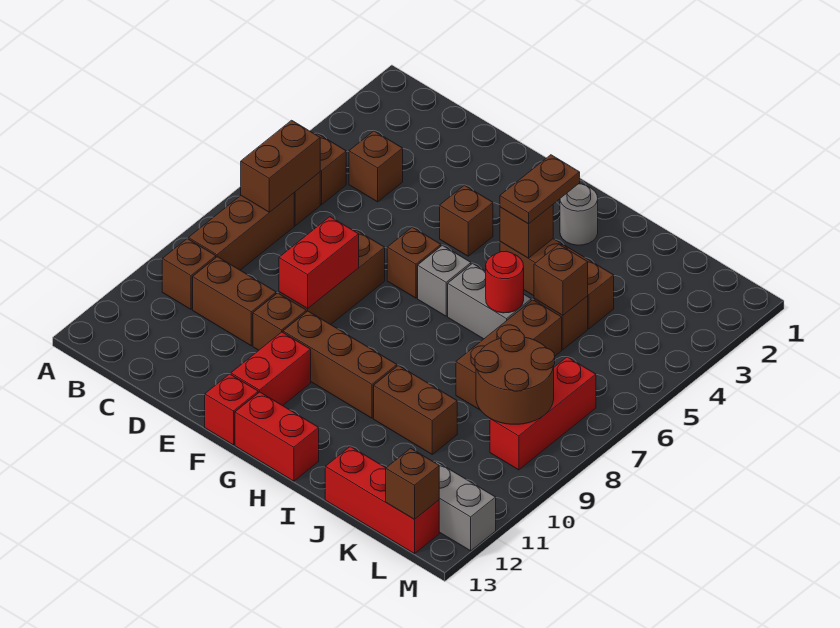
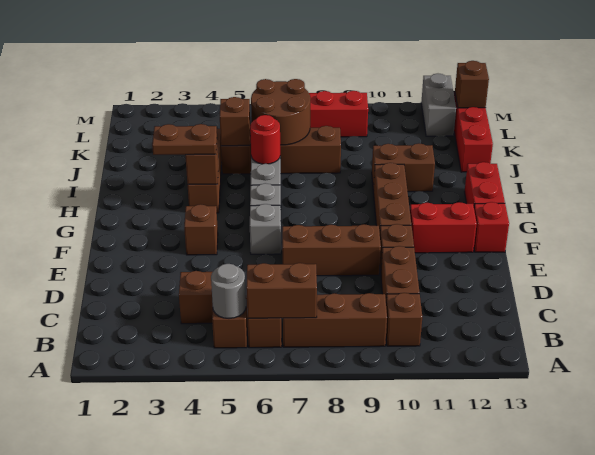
red 1x2 brick [279,217,359,309] -> none
brown 1x1 brick [387,227,441,298] -> grey 1x1 brick [250,204,281,254]
grey 1x1 round brick [560,184,598,245] -> grey 1x1 round brick moved to [211,264,246,319]
brown 1x2 brick [374,366,457,454] -> brown 1x2 brick turned to [372,143,435,192]
brown 2x2 round brick [475,330,555,424] -> brown 2x2 round brick moved to [251,79,310,145]

